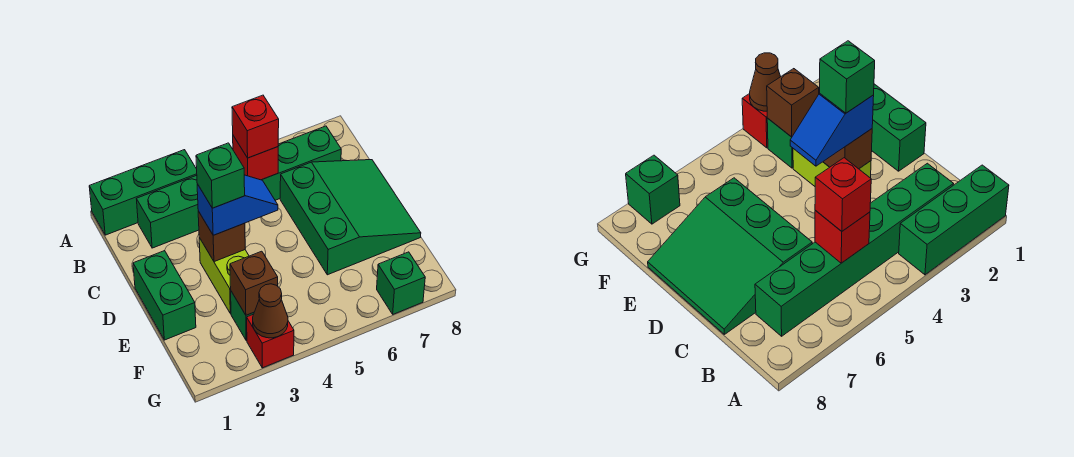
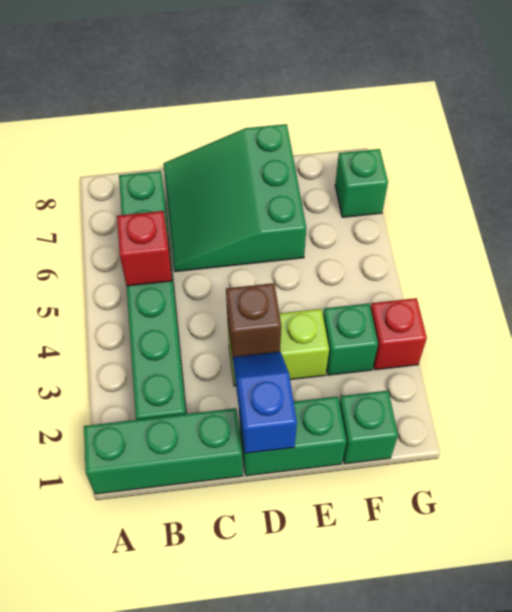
green 1x3 brick [89,150,197,235] -> green 1x3 brick turned to [84,408,243,494]
red 1x1 brick [232,95,279,158] -> none
green 3x3 slope [280,160,421,275] -> green 3x3 slope turned to [164,124,306,272]
blue 1x2 slope [197,175,278,235] -> blue 1x2 slope moved to [233,352,297,453]
green 1x1 brick [196,143,245,208] -> green 1x1 brick moved to [339,391,398,464]
brown 1x1 brick [230,251,278,315] -> none
brown 1x1 cone [253,284,288,338] -> none

